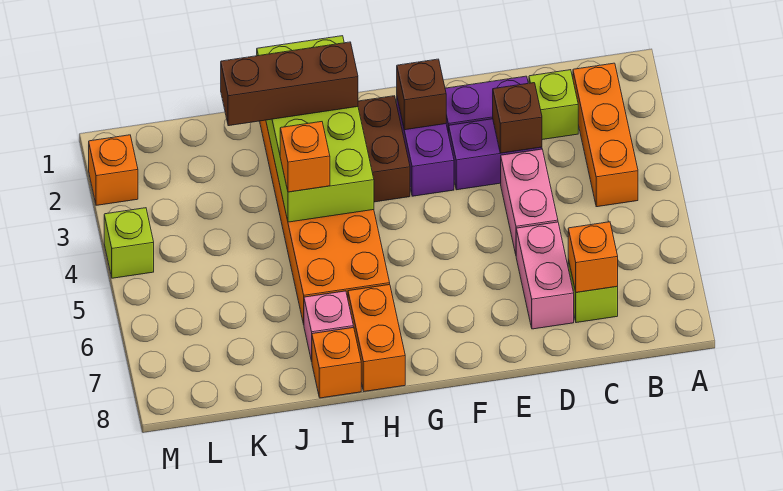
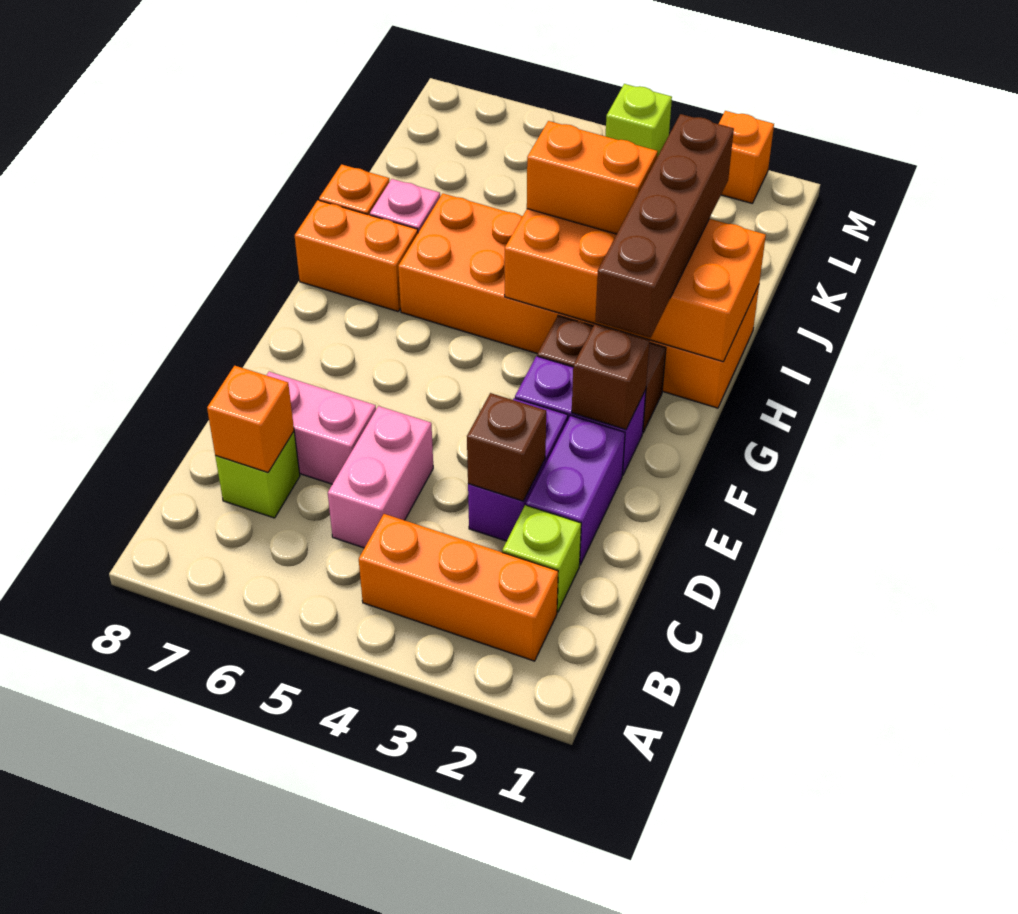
pink 1x2 brick [501,149,558,254] -> pink 1x2 brick turned to [328,406,433,548]
lime 2x4 brick [257,36,374,222] -> orange 2x4 brick [505,209,766,362]
brown 1x3 brick [221,42,358,126] -> brown 1x4 brick [595,114,734,338]
orange 1x1 brick [280,122,330,192] -> orange 1x2 brick [527,121,658,234]

